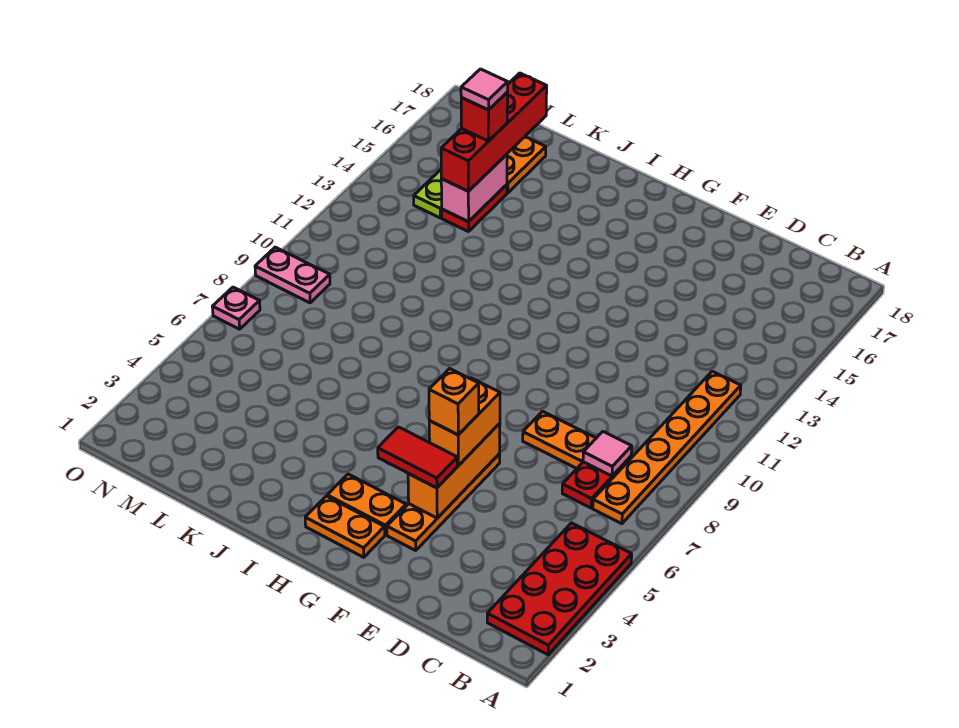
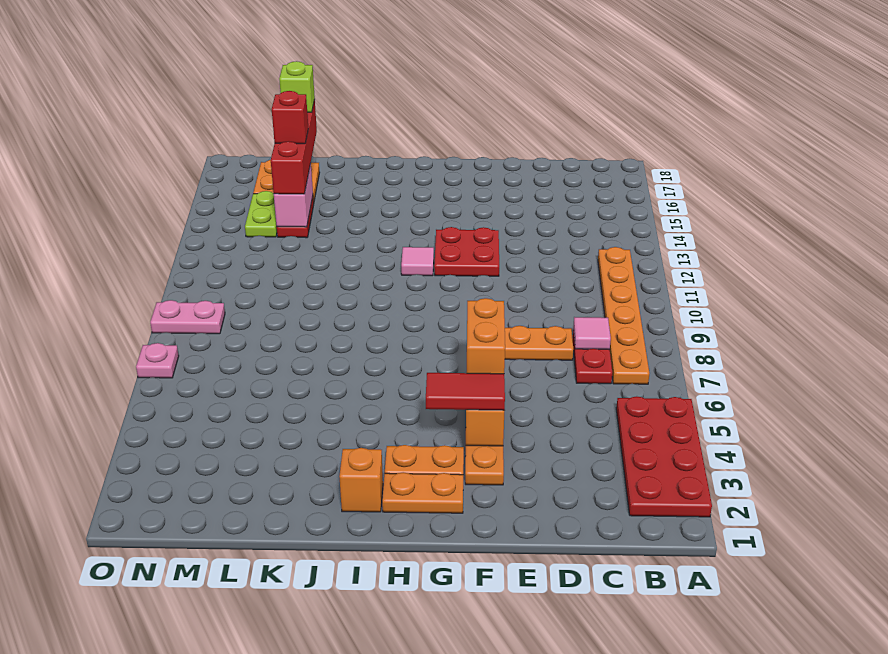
orange 1x1 brick [429,369,479,435] -> orange 1x1 brick moved to [339,448,383,512]
none -> red 2x2 plate [434,227,499,276]
pink 1x1 tile [461,69,508,110] -> pink 1x1 tile moved to [401,247,434,276]
none -> lime 1x1 brick [279,61,315,112]

